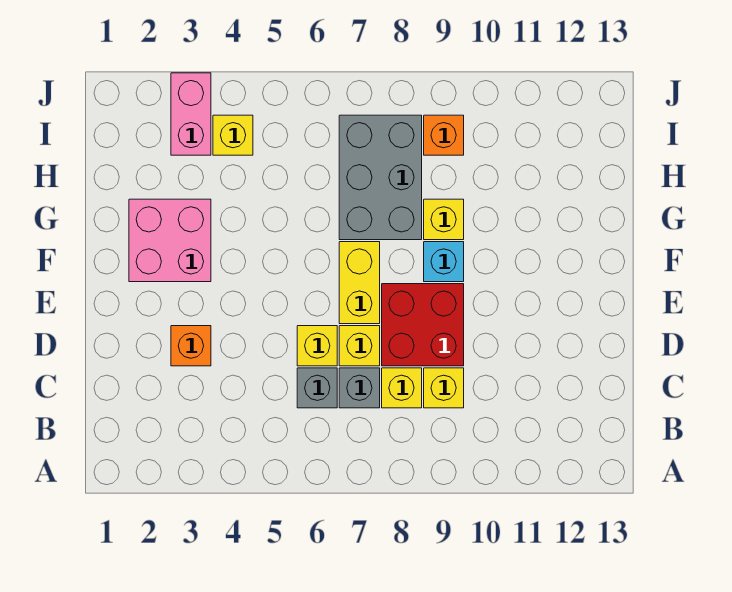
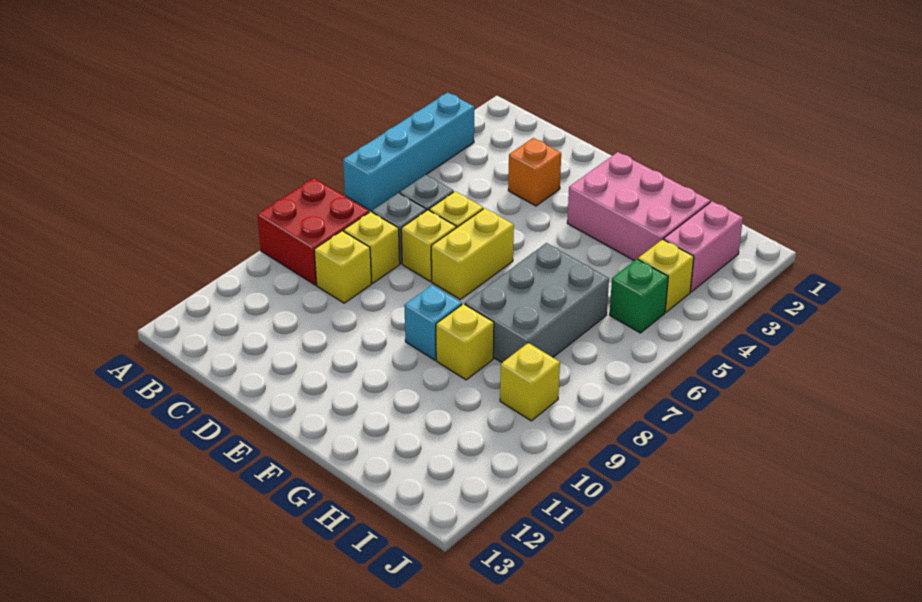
none -> cyan 1x4 brick [343,92,474,211]
red 2x2 brick [382,284,464,366] -> red 2x2 brick moved to [257,178,369,285]
yellow 1x2 brick [339,242,380,324] -> yellow 1x2 brick turned to [431,208,514,299]
pink 2x2 brick [129,199,211,282] -> pink 2x3 brick [567,152,710,261]
grey 2x3 brick [339,115,422,240] -> grey 2x3 brick turned to [465,243,609,363]
pink 1x2 brick [171,73,211,155] -> pink 1x2 brick turned to [664,201,743,292]
none -> green 1x1 brick [610,259,668,333]
orange 1x1 brick [424,115,464,155] -> yellow 1x1 brick [500,343,560,421]

